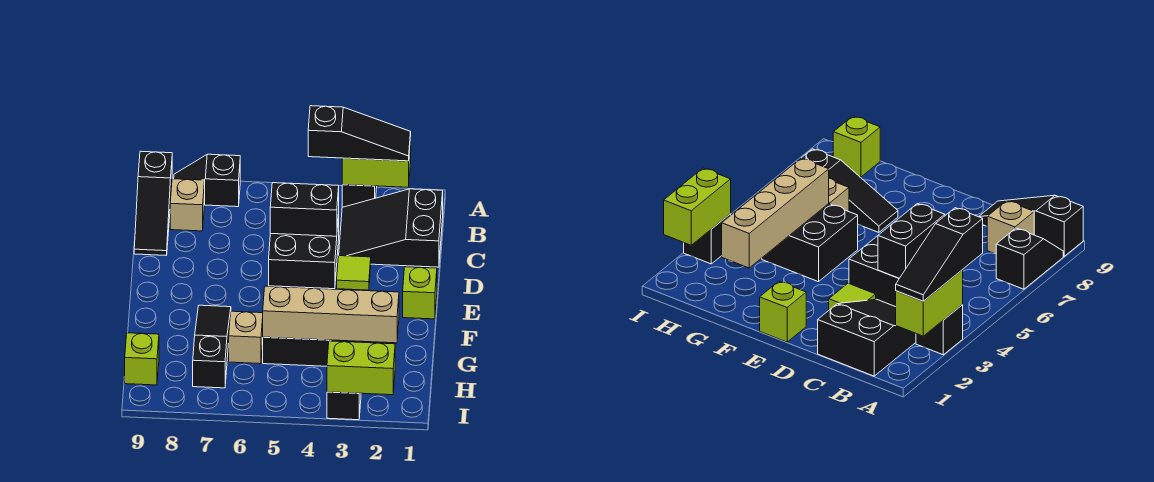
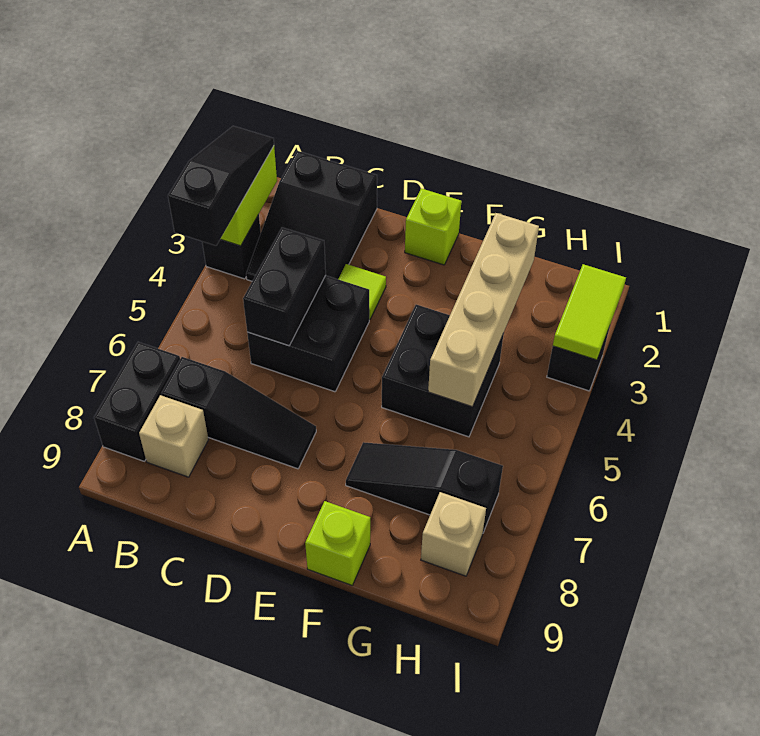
black 1x2 slope [174,154,240,207] -> black 1x2 brick [94,342,180,461]
black 1x3 slope [134,151,172,255] -> black 1x3 slope moved to [161,357,316,469]
tan 1x1 brick [229,311,263,364] -> tan 1x1 brick moved to [421,492,486,576]
lime 1x1 brick [125,333,159,385] -> lime 1x1 brick moved to [305,501,370,585]
lime 1x2 brick [327,341,395,395] -> lime 1x2 tile [553,264,626,360]

